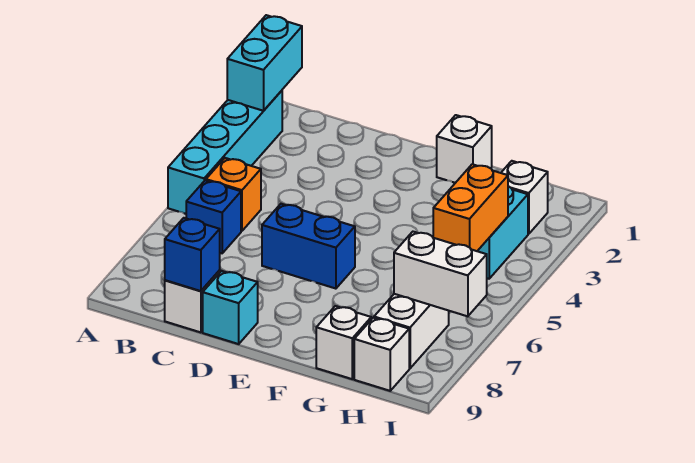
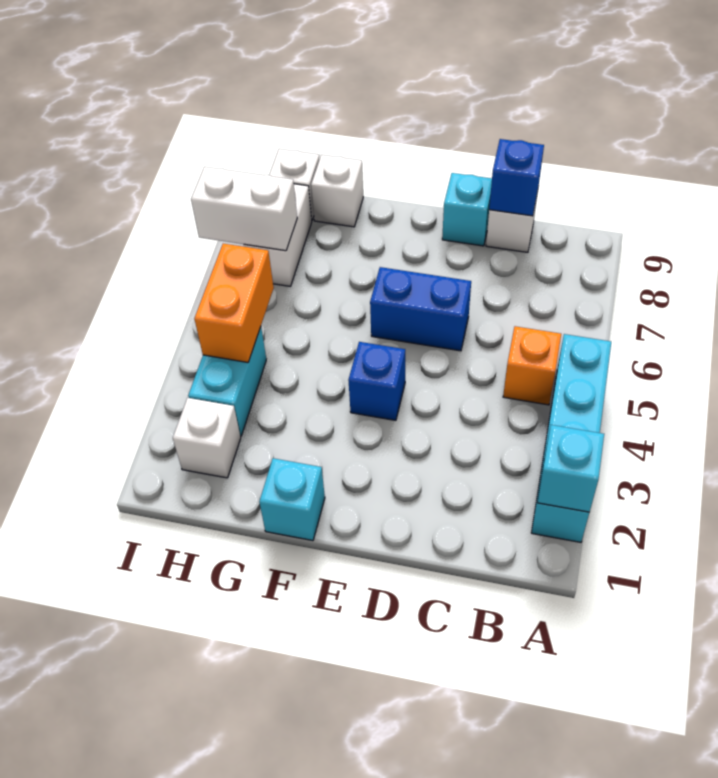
cyan 1x2 brick [227,15,302,111] -> cyan 1x1 brick [537,425,604,512]
blue 1x1 brick [186,180,241,253] -> blue 1x1 brick moved to [348,342,405,420]
white 1x1 brick [437,115,492,183] -> cyan 1x1 brick [259,458,325,541]

